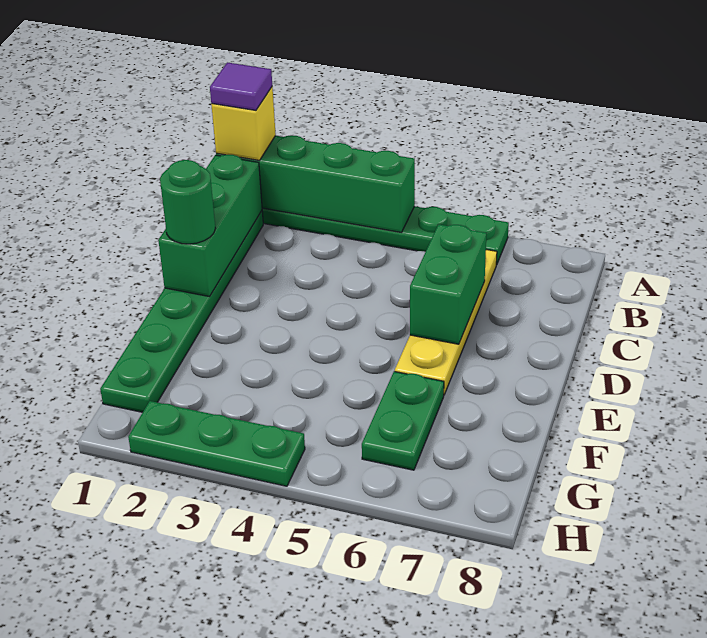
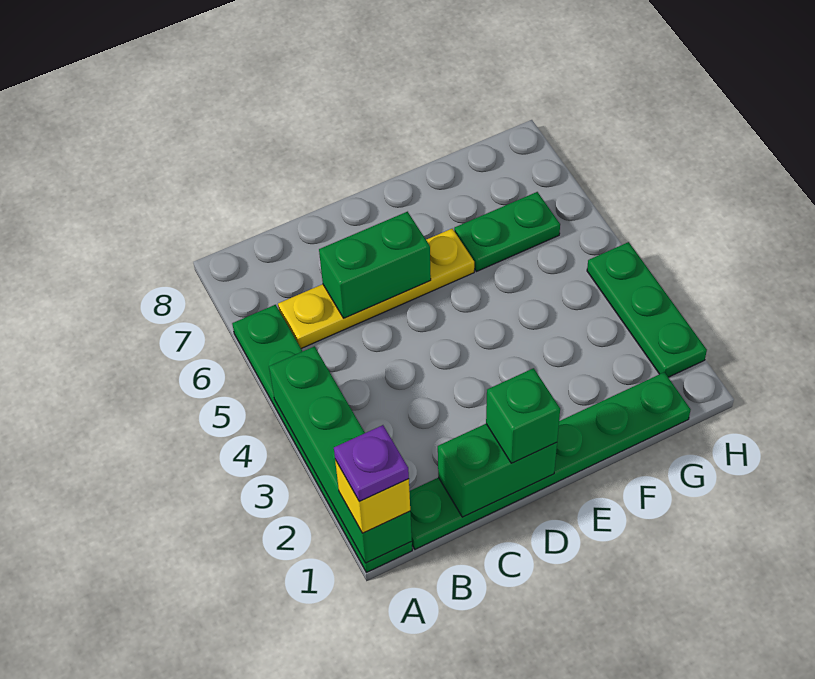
purple 1x1 tile [210,62,272,110] -> purple 1x1 plate [334,425,409,502]
green 1x3 brick [158,155,262,296] -> green 1x2 brick [438,424,557,517]
green 1x1 round brick [160,160,216,244] -> green 1x1 brick [486,368,560,463]

